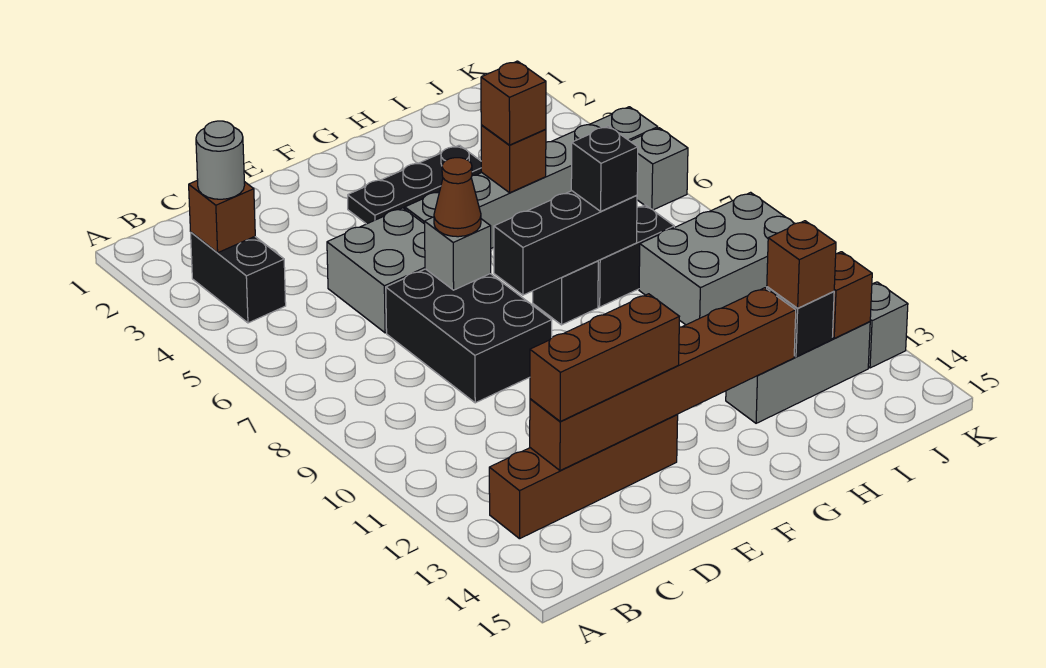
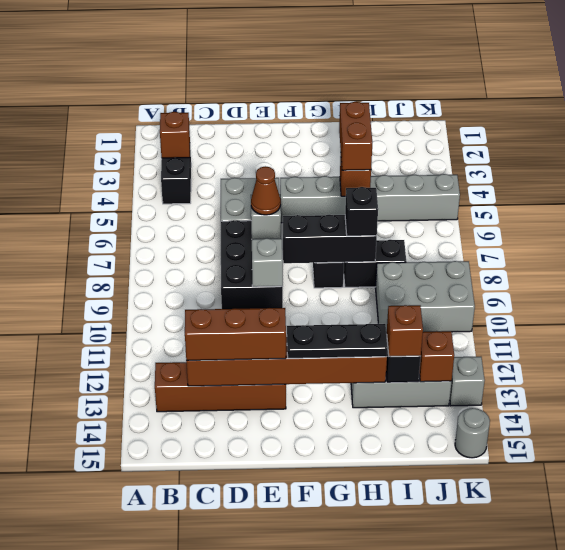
grey 1x1 round brick [196,121,245,199] -> grey 1x1 round brick moved to [455,408,490,458]
black 1x3 plate [348,145,482,224] -> black 1x3 plate moved to [287,324,388,358]
brown 1x1 brick [481,61,546,145] -> brown 1x2 brick [339,102,372,170]
grey 1x1 brick [630,128,688,210] -> grey 1x1 brick moved to [252,238,283,287]

